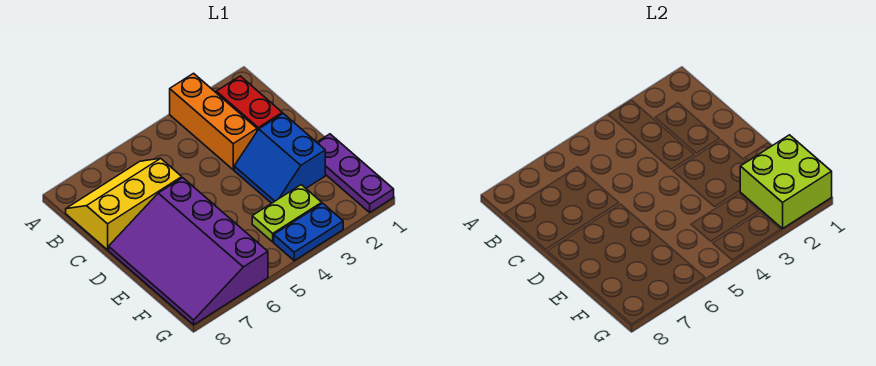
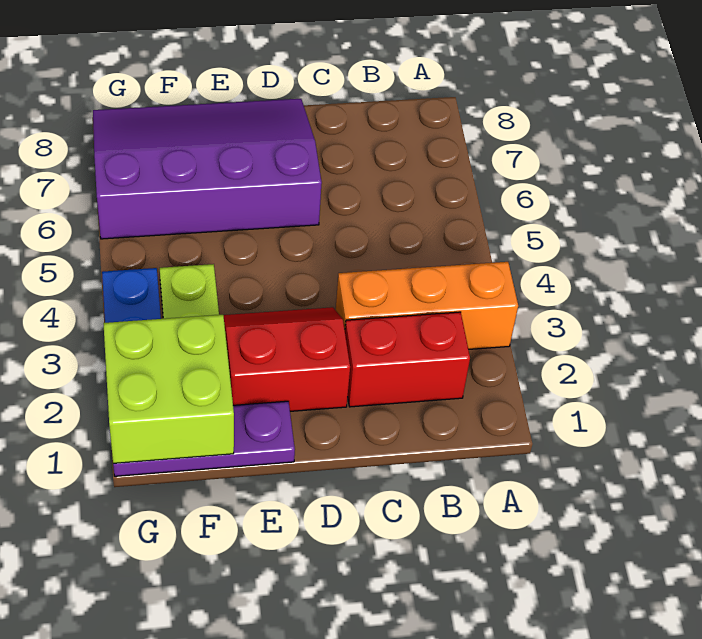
yellow 2x3 slope [66,158,182,250] -> none
blue 2x2 slope [234,114,325,203] -> red 2x2 slope [223,307,350,411]

